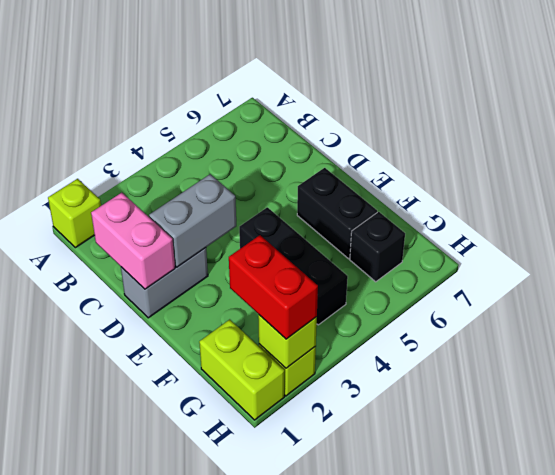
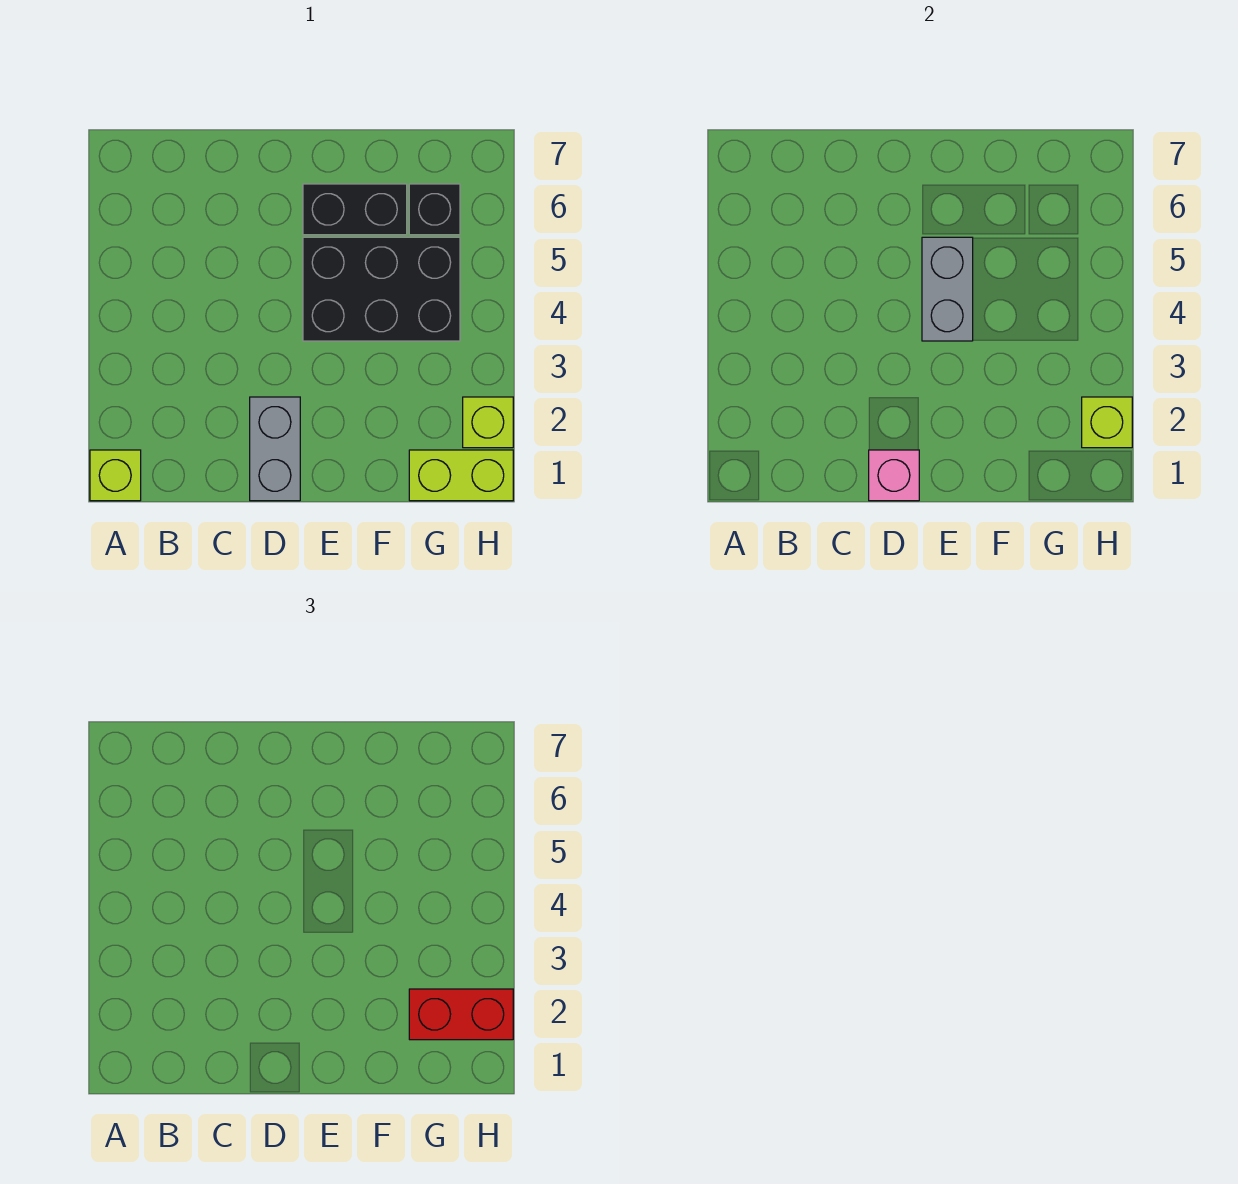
pink 1x2 brick [91,193,175,289] -> pink 1x1 brick [869,450,919,501]
grey 1x2 brick [149,174,236,267] -> grey 1x2 brick moved to [922,237,973,341]
black 1x3 brick [239,207,348,325] -> black 2x3 brick [303,237,460,341]

